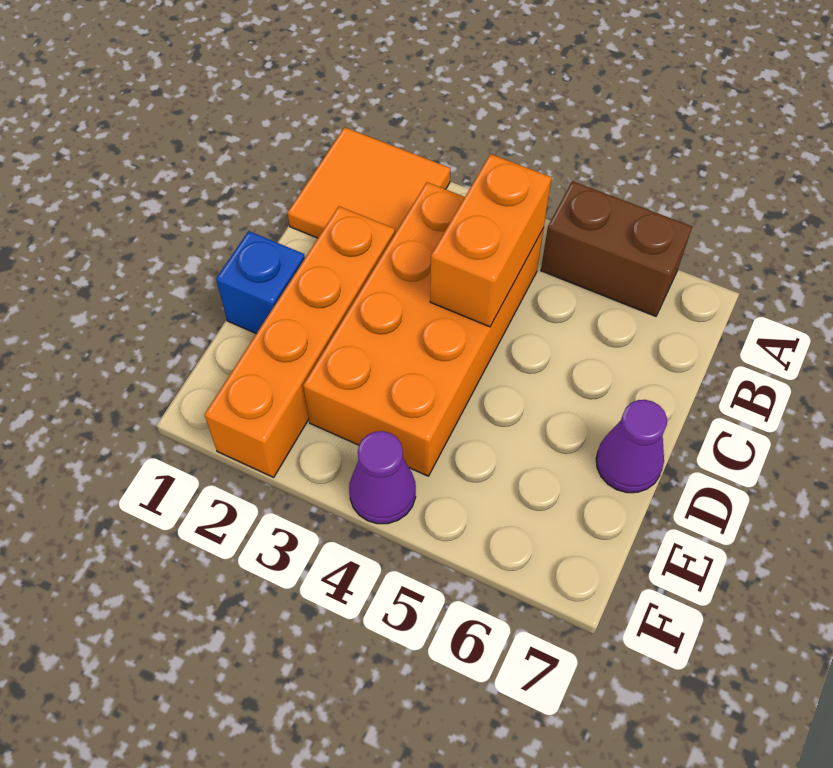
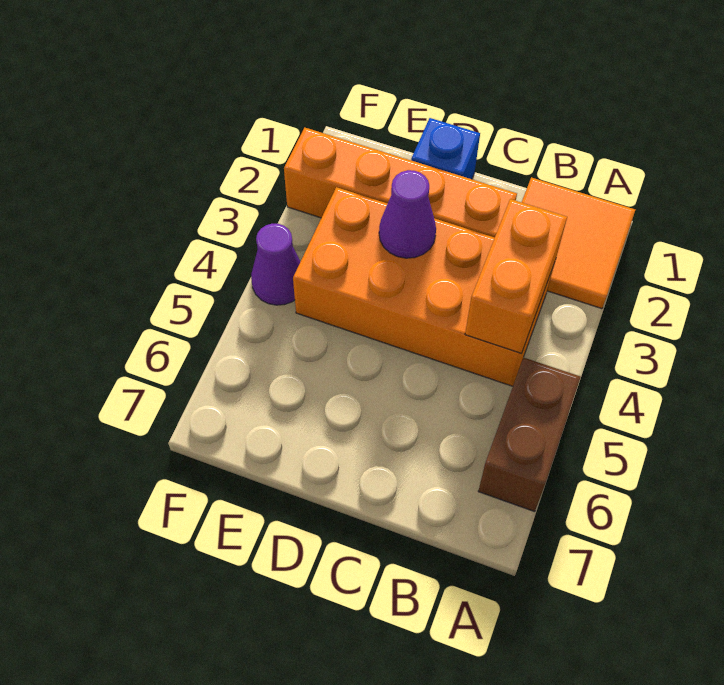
orange 1x2 brick [430,154,552,327] -> orange 1x2 brick turned to [465,199,567,353]
purple 1x1 cone [596,400,667,493] -> purple 1x1 cone moved to [379,170,436,258]

